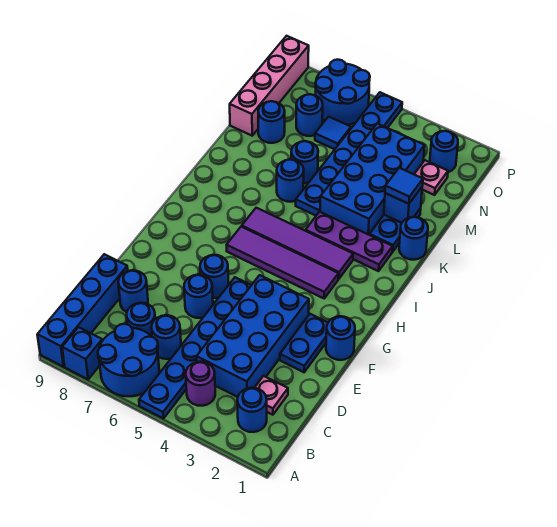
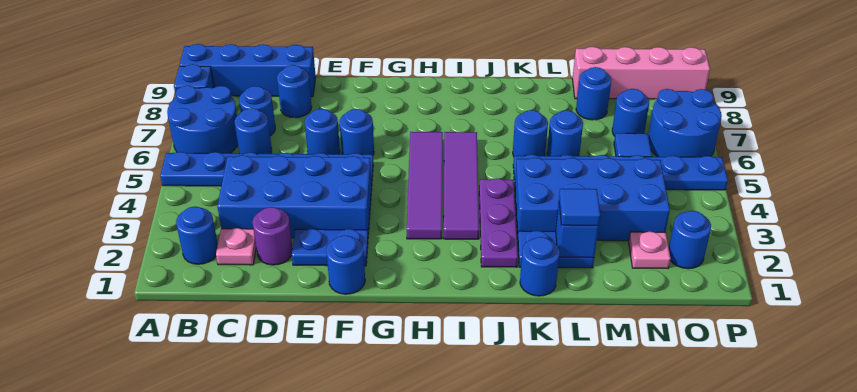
purple 1x1 round brick [186,362,215,406] -> purple 1x1 round brick moved to [253,207,293,265]

